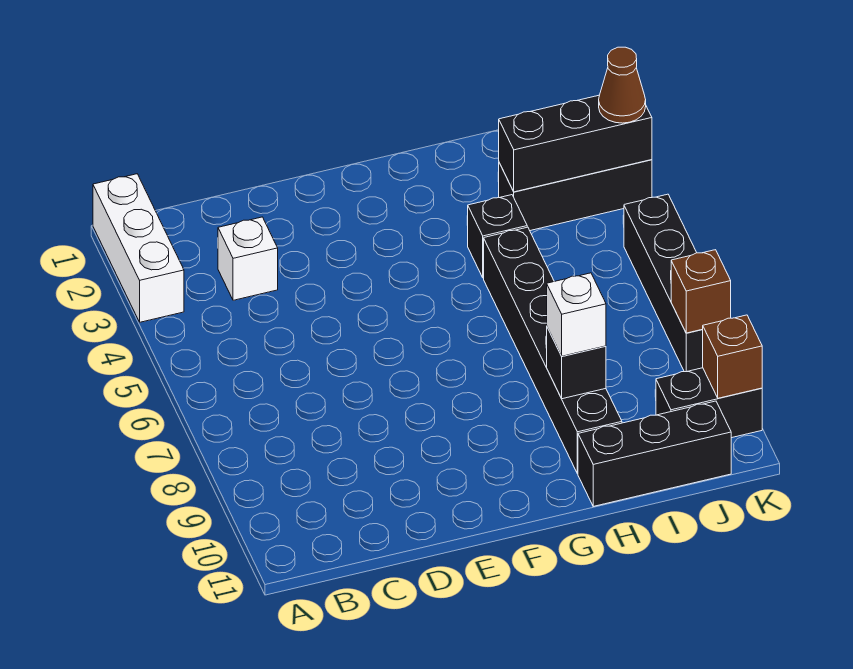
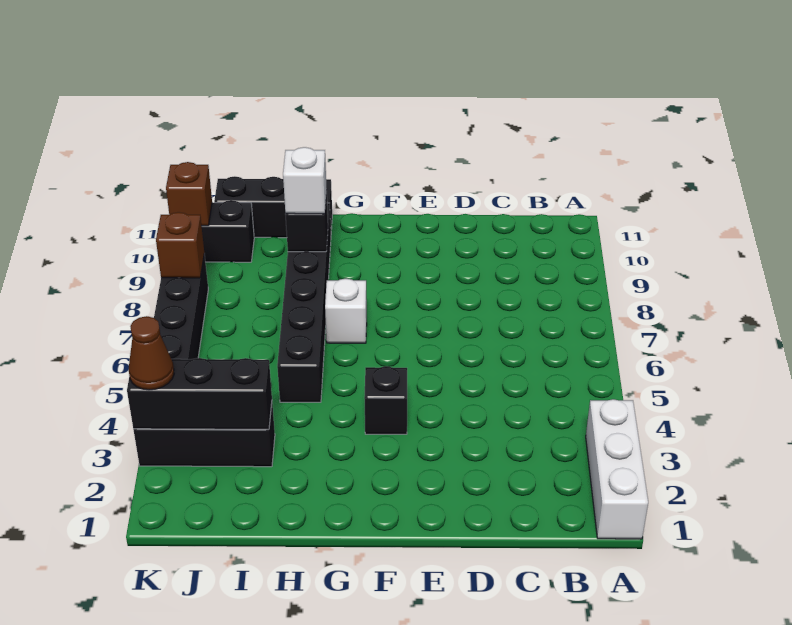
white 1x1 brick [218,217,278,300] -> white 1x1 brick moved to [325,279,367,343]
black 1x1 brick [467,195,527,278] -> black 1x1 brick moved to [364,366,407,434]

